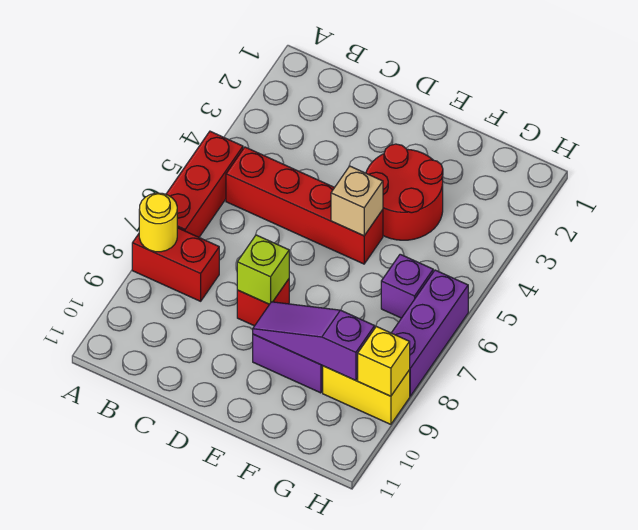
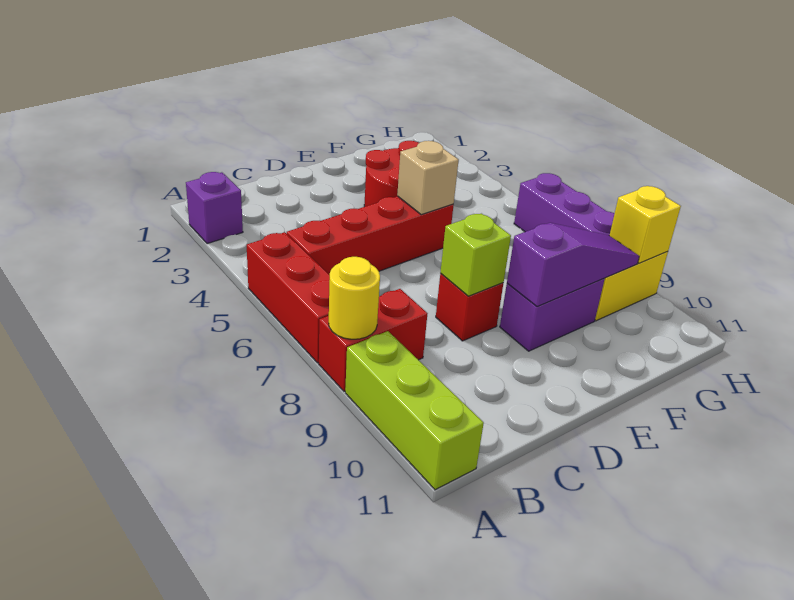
none -> lime 1x3 brick [345,331,484,490]
purple 1x3 slope [253,302,375,380] -> purple 1x3 slope turned to [507,223,639,307]
purple 1x1 brick [381,254,433,318] -> purple 1x1 brick moved to [186,172,243,244]

